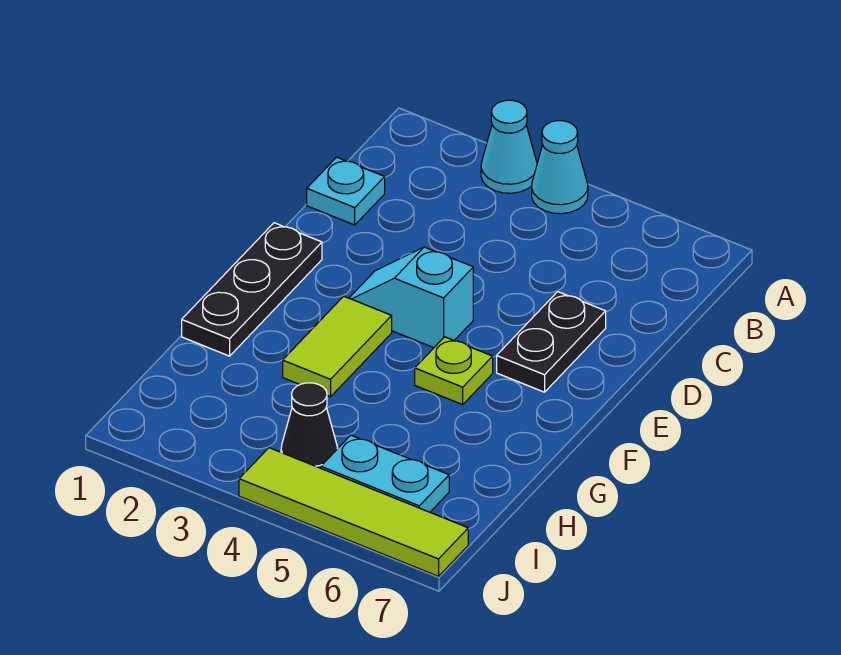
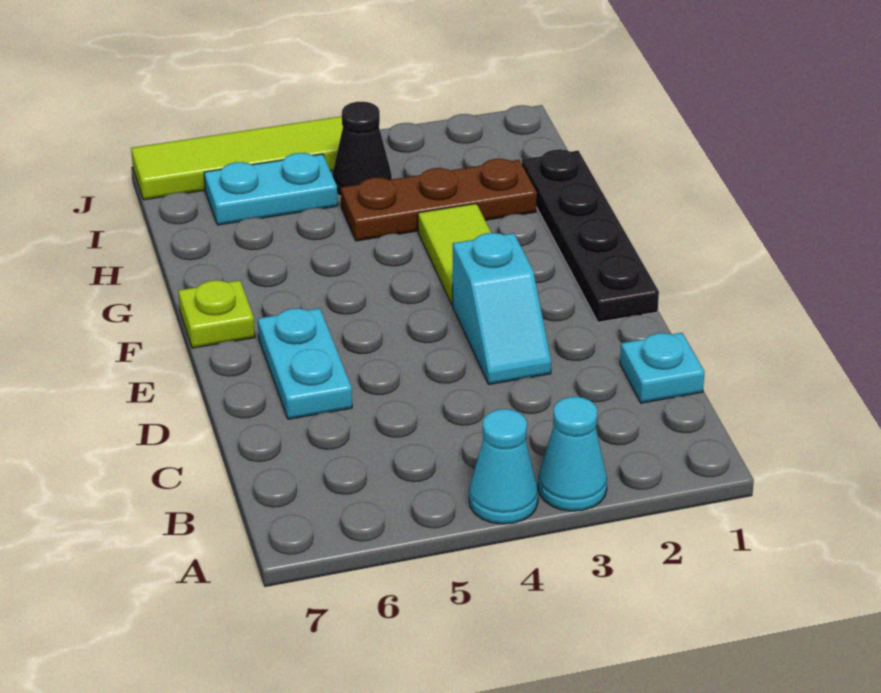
black 1x2 plate [497,292,606,392] -> cyan 1x2 plate [258,308,352,419]
black 1x3 plate [182,223,322,356] -> black 1x4 plate [522,149,659,322]
cyan 1x2 slope [350,247,473,348] -> cyan 1x2 slope turned to [453,233,551,384]
lime 1x1 plate [415,337,493,405] -> lime 1x1 plate moved to [178,280,255,348]
none -> brown 1x3 plate [341,159,537,241]

